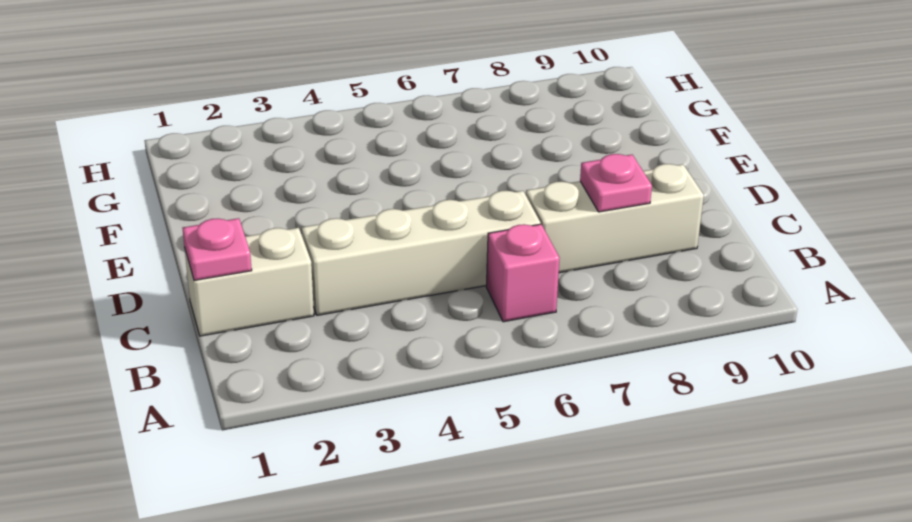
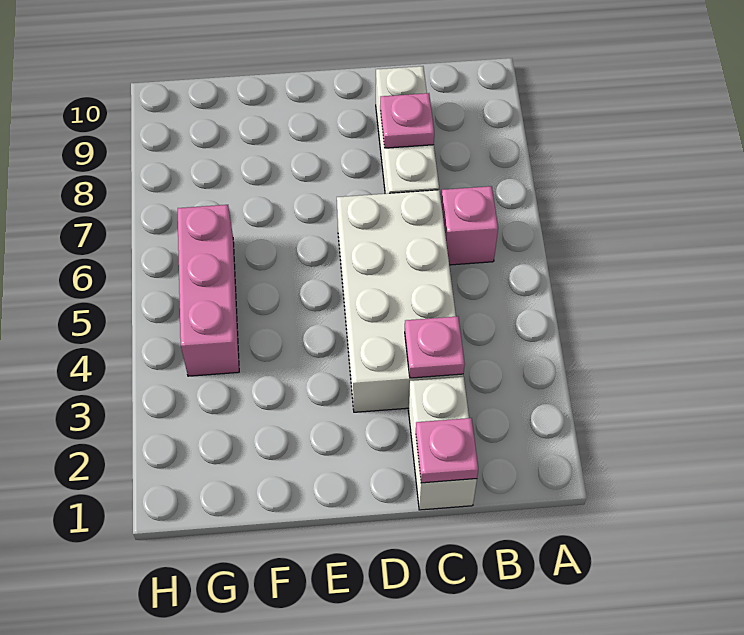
white 1x4 brick [302,191,541,315] -> white 2x4 brick [337,190,463,412]
none -> pink 1x1 plate [405,316,465,378]
none -> pink 1x3 brick [178,205,239,376]

